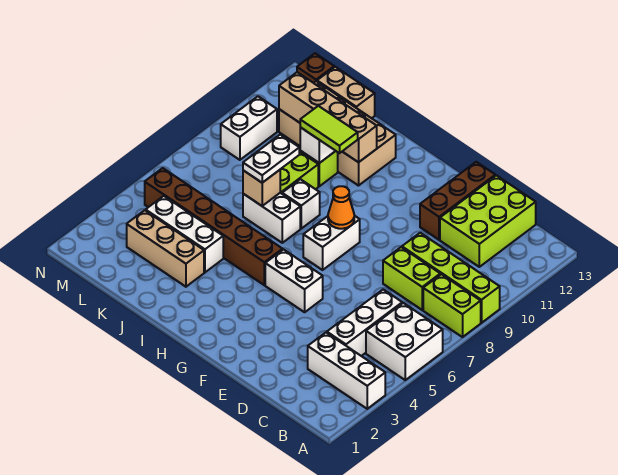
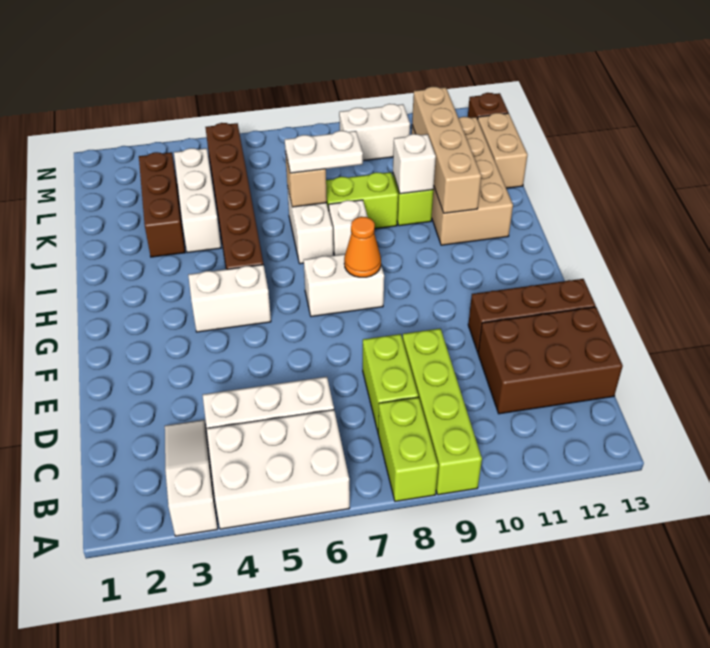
white 1x3 brick [308,333,385,409] -> white 1x3 slope [165,420,218,536]
white 2x2 brick [366,303,443,380] -> white 2x3 brick [207,410,350,529]
lime 2x3 brick [440,175,536,267] -> brown 2x3 brick [478,307,623,414]
white 1x2 brick [265,250,323,312] -> white 1x2 brick turned to [188,265,271,332]
lime 1x2 tile [300,106,358,153] -> none
tan 1x3 brick [127,210,204,287] -> brown 1x3 brick [139,152,185,257]

